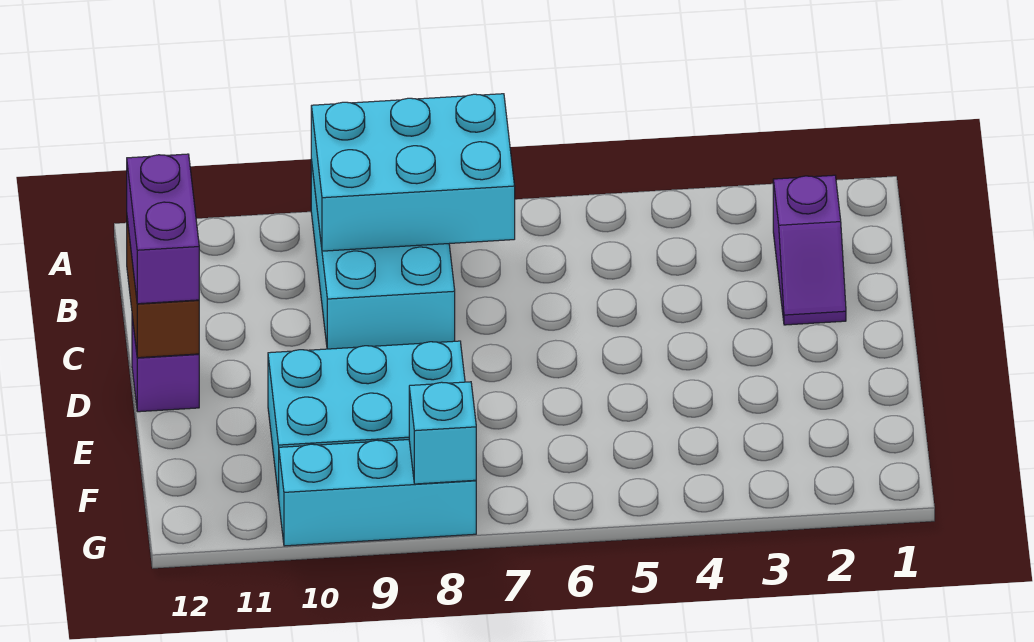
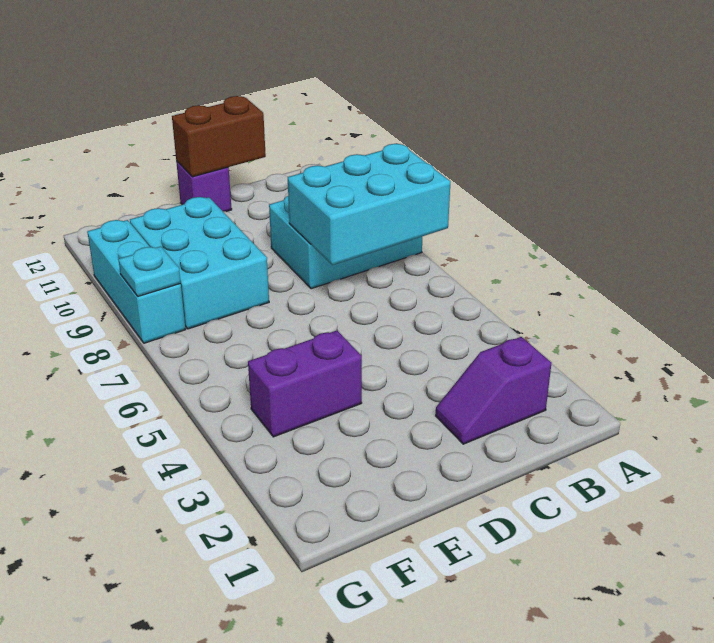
cyan 2x3 brick [311,94,515,251] -> cyan 2x3 brick turned to [288,144,451,265]
purple 1x2 brick [127,154,199,304] -> purple 1x2 brick moved to [248,331,362,437]
cyan 1x1 brick [409,382,476,484] -> cyan 1x1 plate [118,246,181,296]

